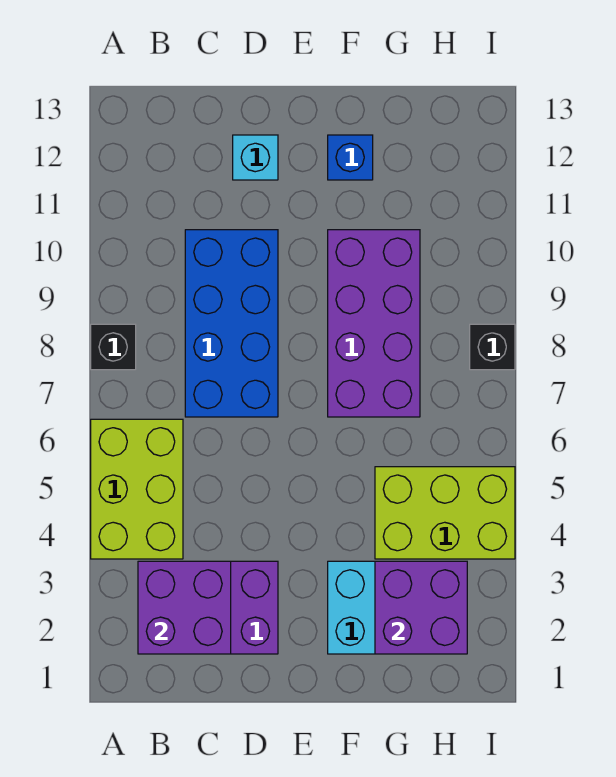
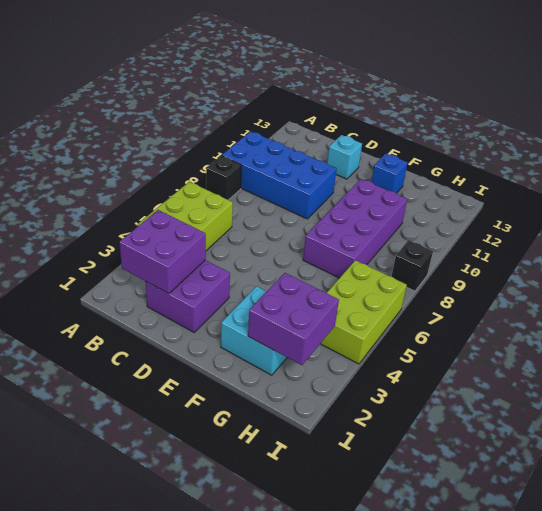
blue 2x4 brick [185,230,278,417] -> blue 2x4 brick turned to [222,131,337,219]
lime 2x3 brick [375,467,515,559] -> lime 2x3 brick turned to [320,260,407,364]

